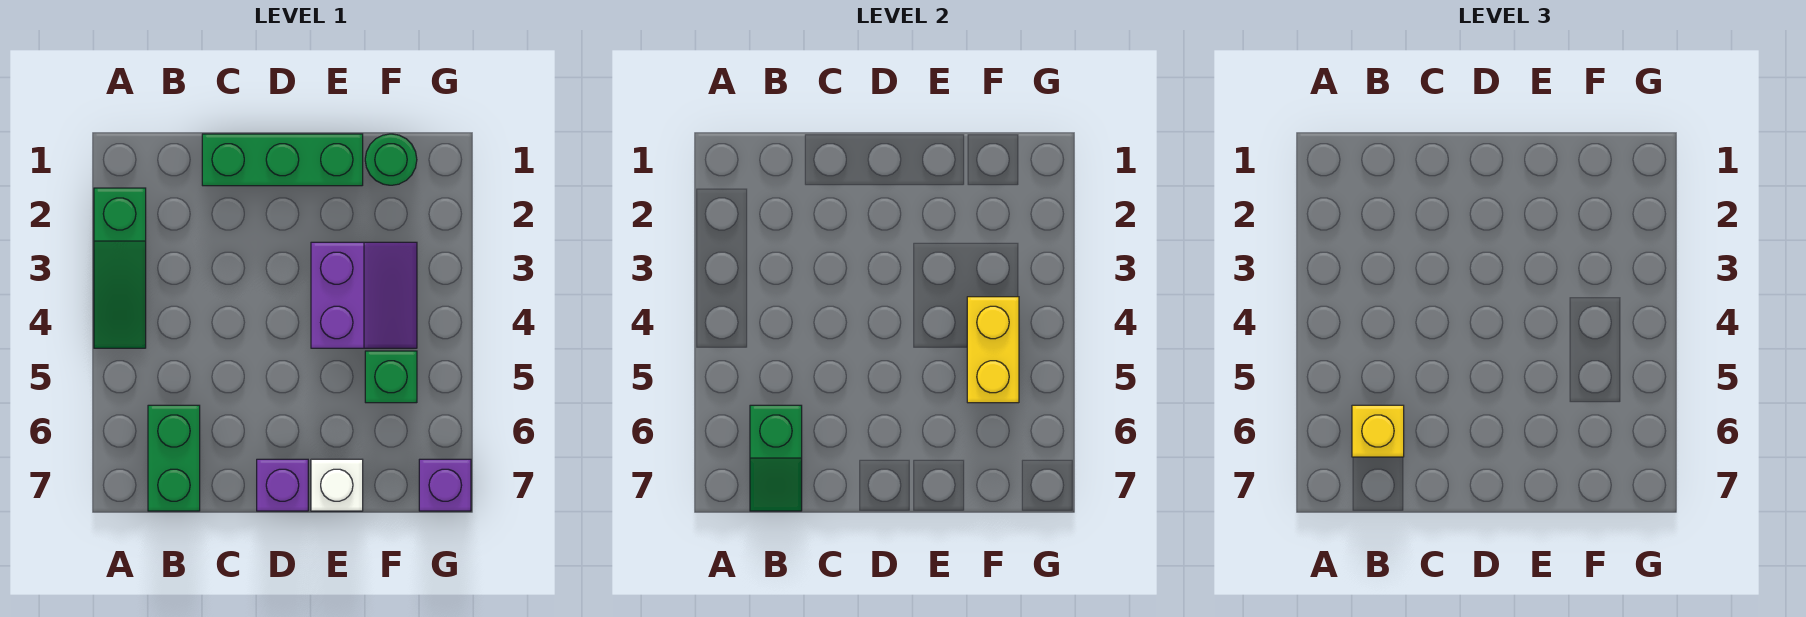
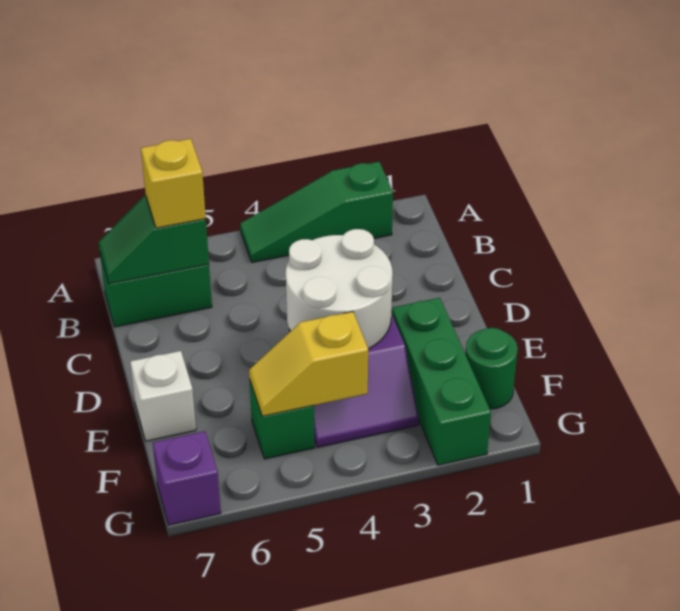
green 1x3 brick [202,134,363,186] -> green 1x3 brick moved to [392,298,491,465]
none -> white 2x2 round brick [286,229,393,349]
purple 1x1 brick [257,459,308,511] -> none
yellow 1x2 brick [967,297,1019,403] -> yellow 1x2 slope [249,312,368,416]

